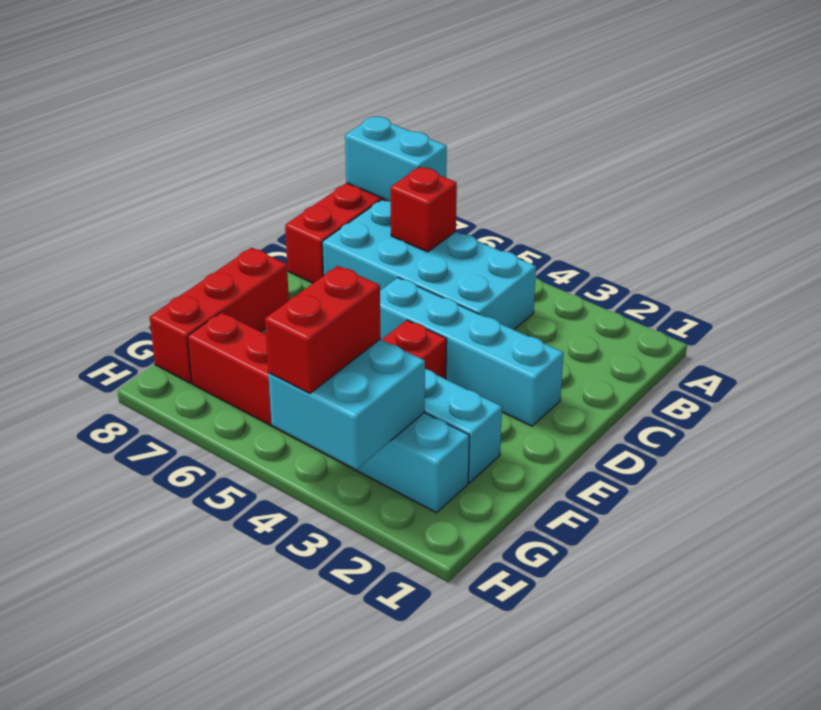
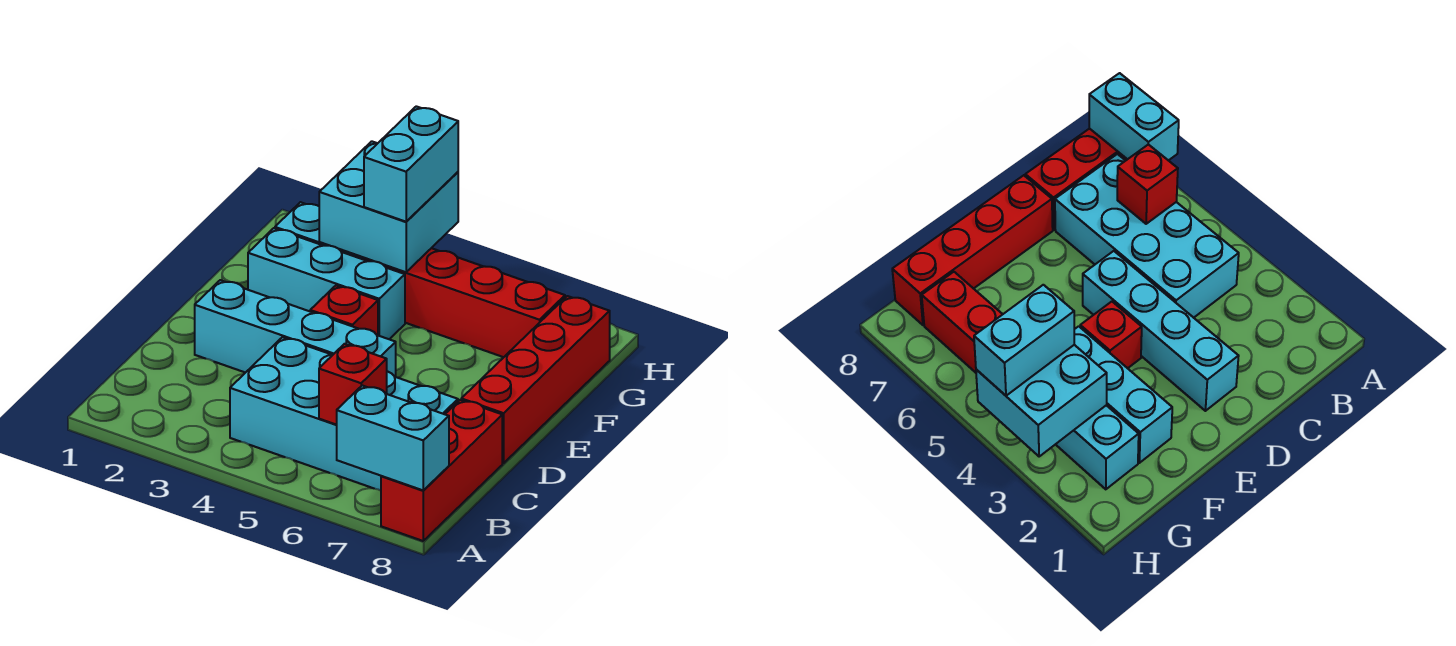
red 1x3 brick [150,248,289,383] -> red 1x4 brick [461,296,610,463]
red 1x2 brick [265,266,381,393] -> cyan 1x2 brick [364,106,458,222]

